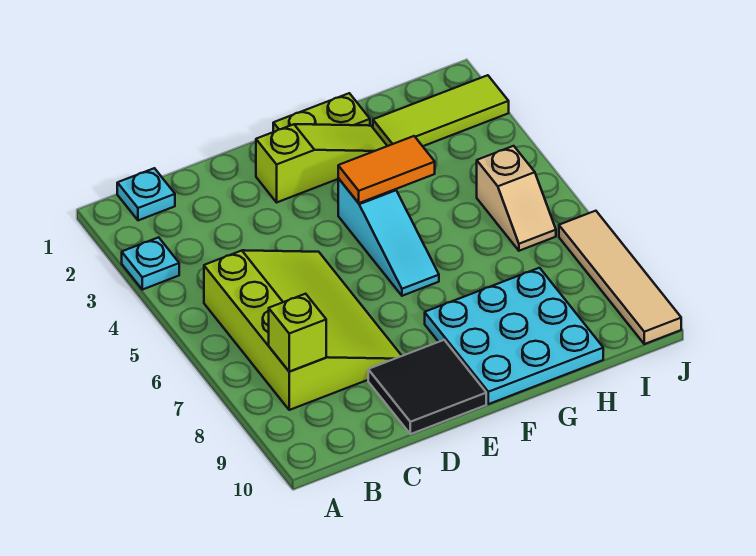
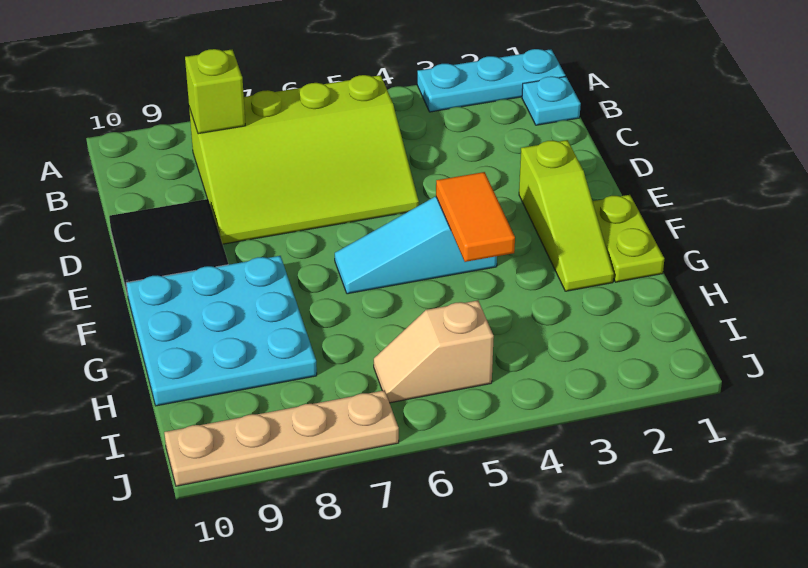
cyan 1x1 plate [122,237,179,290] -> cyan 1x3 plate [417,49,565,112]
lime 1x3 tile [373,75,509,146] -> none
tan 1x4 tile [559,211,681,344] -> tan 1x4 plate [164,390,399,486]

